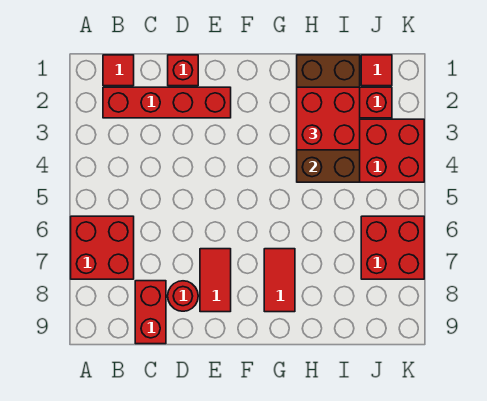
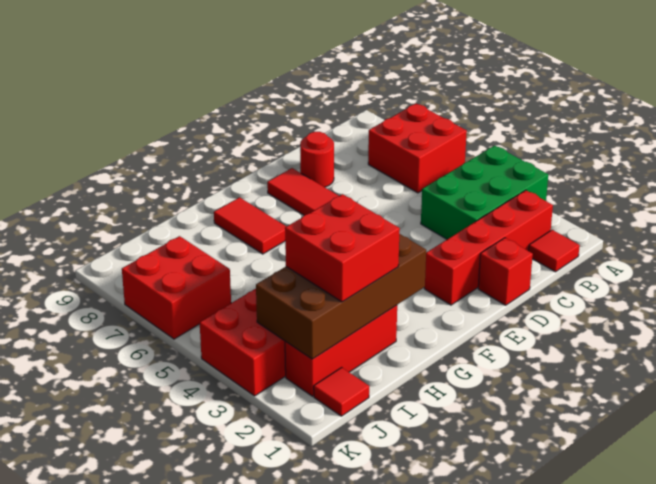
none -> green 2x3 brick [421,146,548,239]
red 1x2 brick [135,281,166,344] -> none
brown 2x4 brick [297,55,360,182] -> brown 2x4 brick turned to [256,234,426,359]

